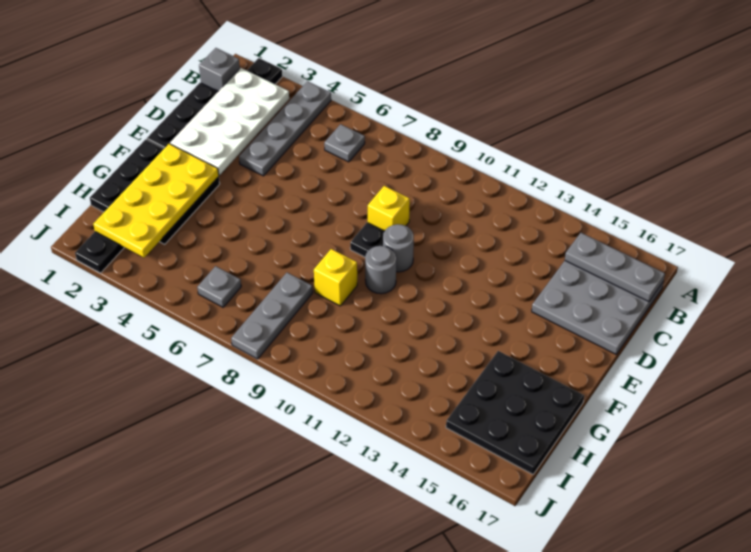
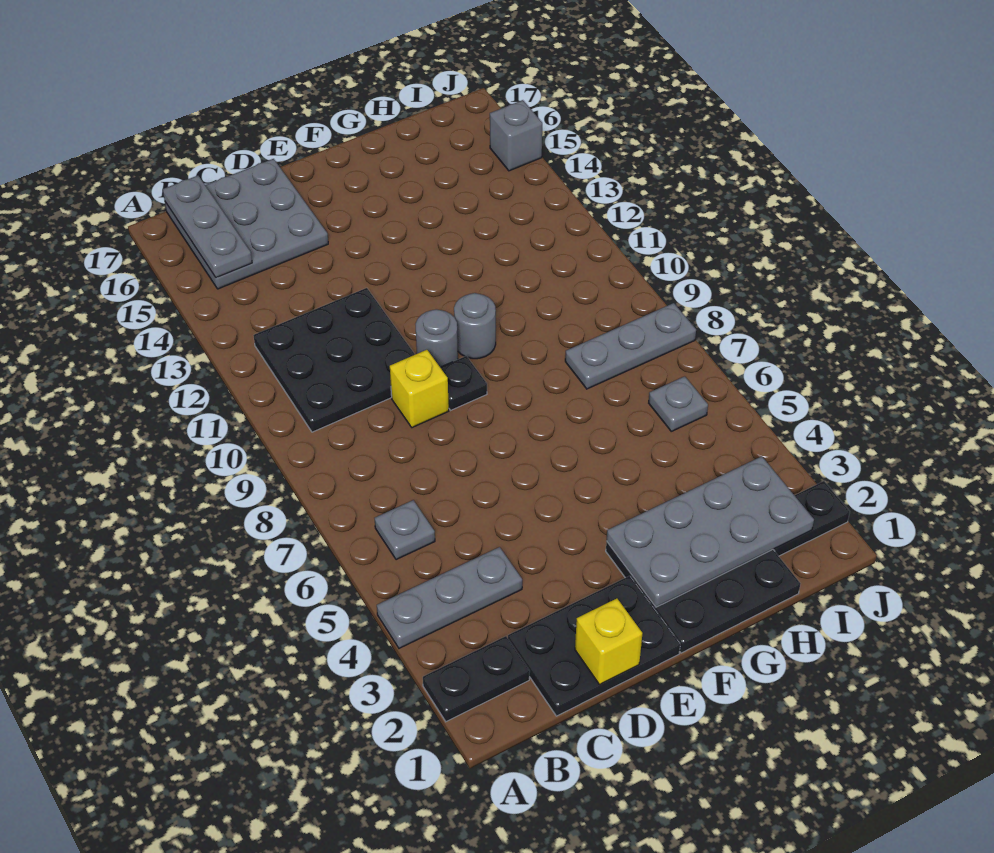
grey 1x4 plate [239,81,331,176] -> grey 1x3 plate [377,547,522,648]
grey 1x1 brick [199,48,240,91] -> grey 1x1 brick moved to [490,100,542,171]
white 2x4 plate [170,68,289,175] -> none
yellow 2x4 plate [93,144,219,258] -> grey 2x4 plate [607,456,814,607]
yellow 1x1 brick [314,249,357,306] -> yellow 1x1 brick moved to [575,599,642,685]
black 3x3 plate [446,351,584,474] -> black 3x3 plate moved to [254,288,415,432]

